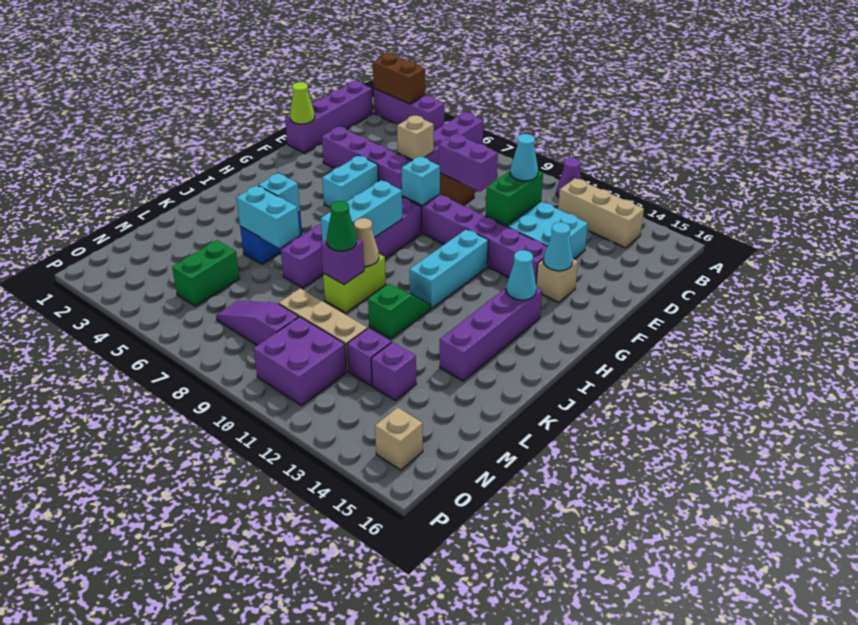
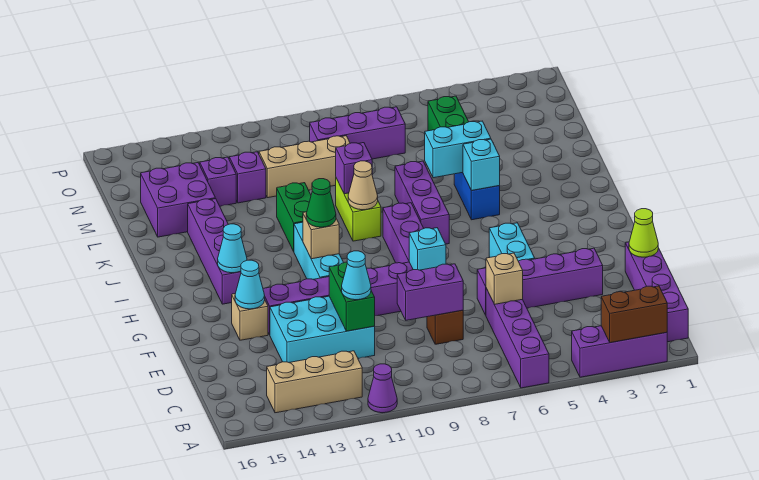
cyan 1x3 brick [321,180,402,242] -> none
green 1x2 slope [368,284,431,339] -> green 1x2 brick [277,183,311,251]
green 1x1 cone [327,201,357,251] -> green 1x1 cone moved to [306,179,336,227]
purple 1x3 slope [216,301,299,345] -> purple 1x3 brick [310,107,405,159]
purple 2x2 brick [254,317,347,405] -> purple 2x2 brick moved to [141,163,215,237]
tan 1x1 brick [375,407,423,470] -> tan 1x1 brick moved to [303,212,339,259]

